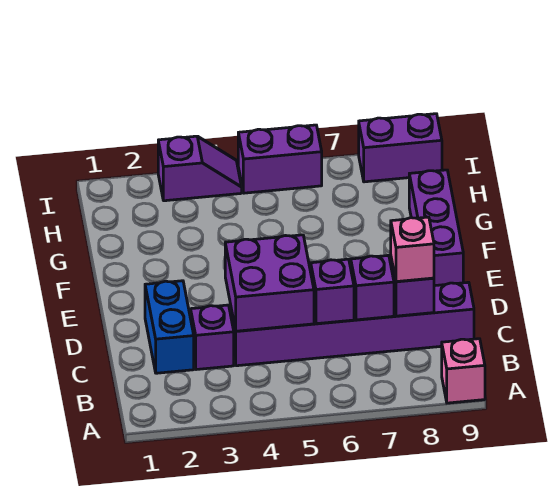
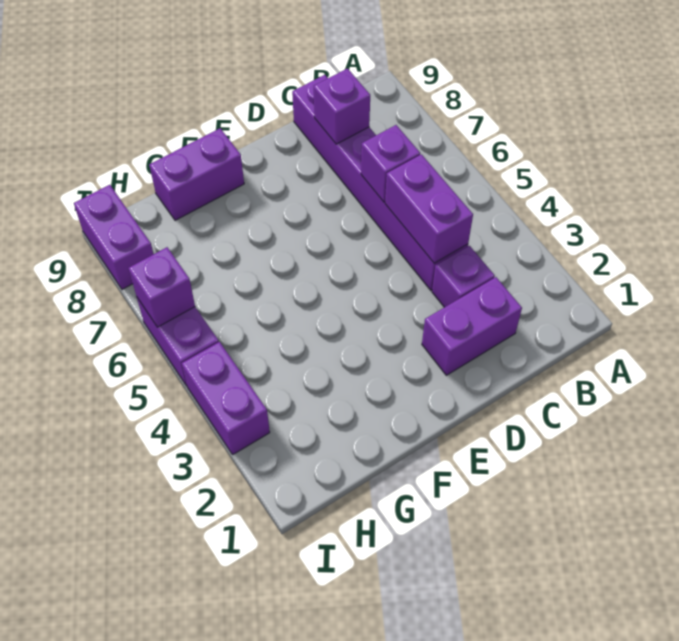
pink 1x1 brick [442,339,485,403] -> none
blue 1x2 brick [145,281,194,373] -> purple 1x2 brick [422,277,522,375]
purple 2x2 brick [225,235,314,331] -> purple 1x2 brick [385,154,473,263]
purple 1x1 brick [351,255,394,320] -> purple 1x1 brick moved to [129,247,195,327]
pink 1x1 brick [391,217,434,282] -> none
purple 1x3 brick [409,170,463,286] -> purple 1x2 brick [149,128,244,220]
purple 1x2 slope [158,136,242,201] -> purple 1x2 brick [182,342,270,455]

